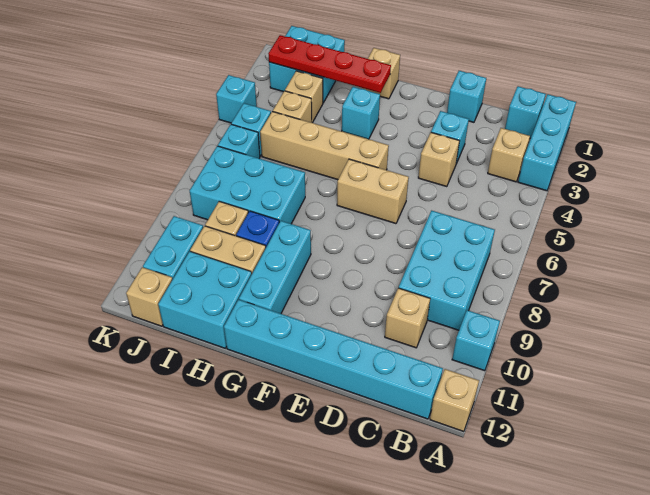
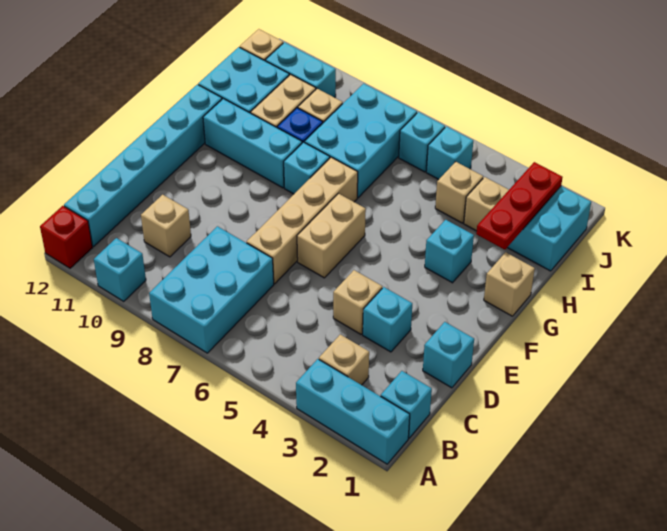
tan 1x1 brick [430,369,479,432] -> red 1x1 brick [40,206,93,268]
cyan 2x3 brick [399,211,495,330] -> cyan 2x3 brick turned to [149,226,274,353]
tan 1x4 brick [260,111,389,180] -> tan 1x4 brick moved to [247,157,358,284]
red 1x4 plate [268,35,391,93] -> red 1x3 plate [476,162,563,250]
cyan 1x1 brick [216,75,257,123] -> cyan 1x1 brick moved to [284,142,330,194]

